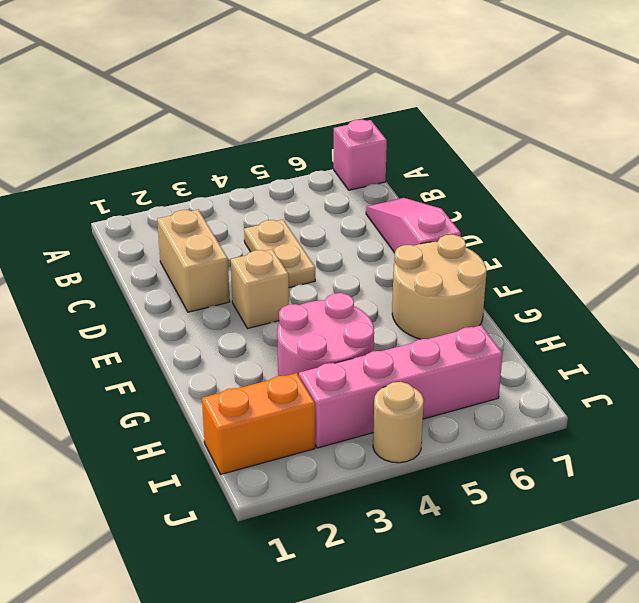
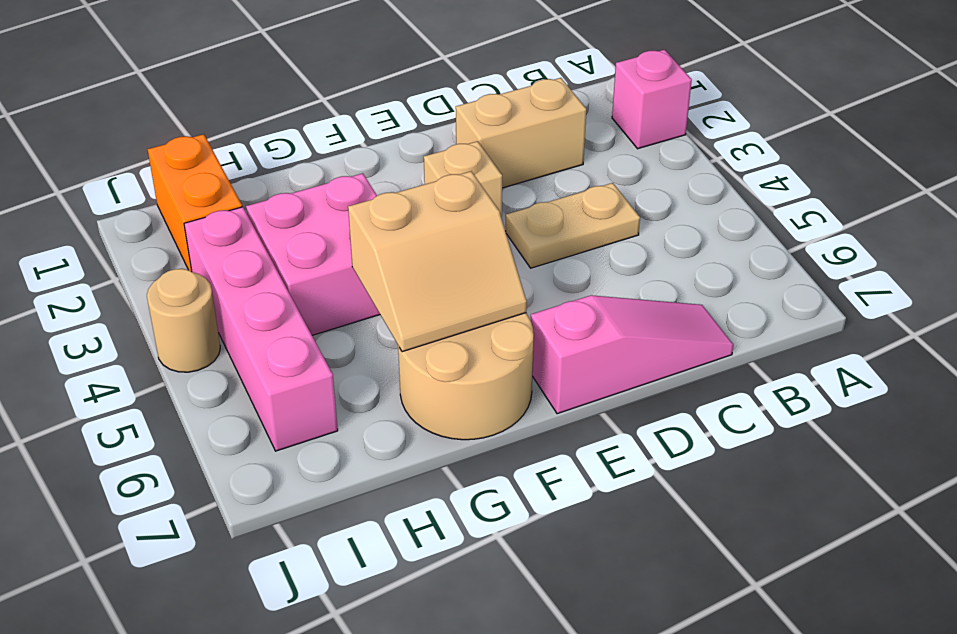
pink 1x1 brick [334,119,387,190] -> pink 1x1 brick moved to [612,50,692,149]
none -> tan 2x2 slope [348,171,527,352]
pink 2x2 round brick [277,293,374,376] -> pink 2x2 brick [246,173,380,335]

